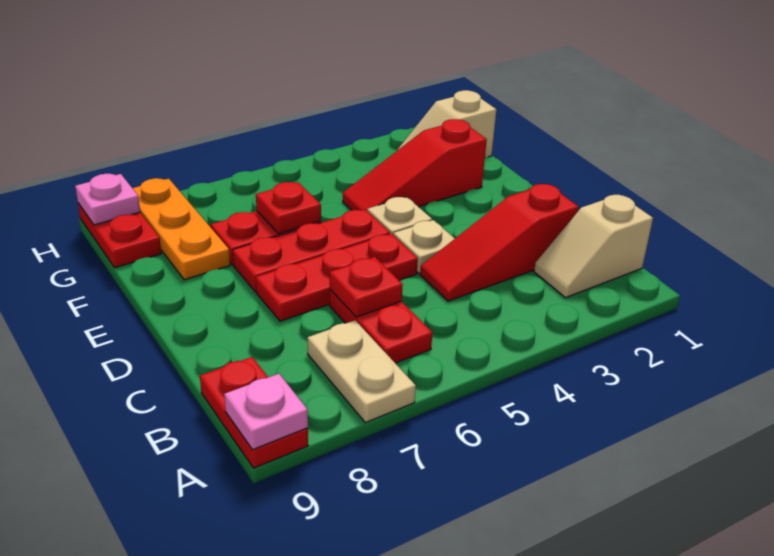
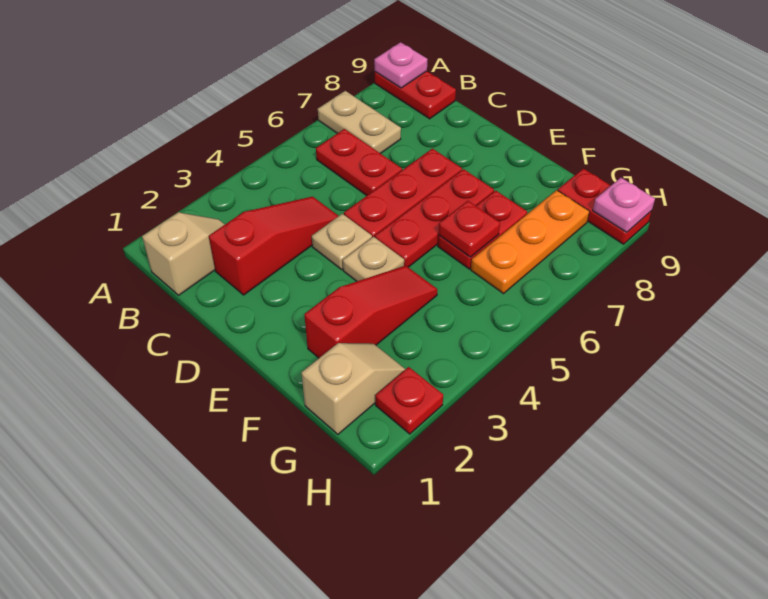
red 1x1 plate [330,257,403,317] -> red 1x1 plate moved to [375,367,443,434]
orange 1x3 plate [133,178,230,280] -> orange 1x3 plate turned to [471,190,589,294]

